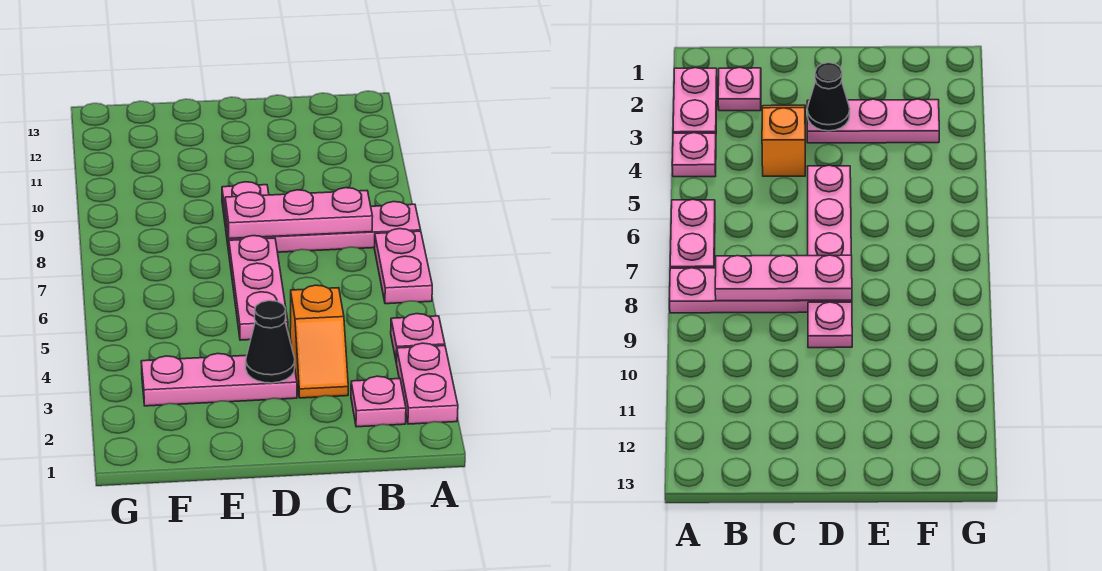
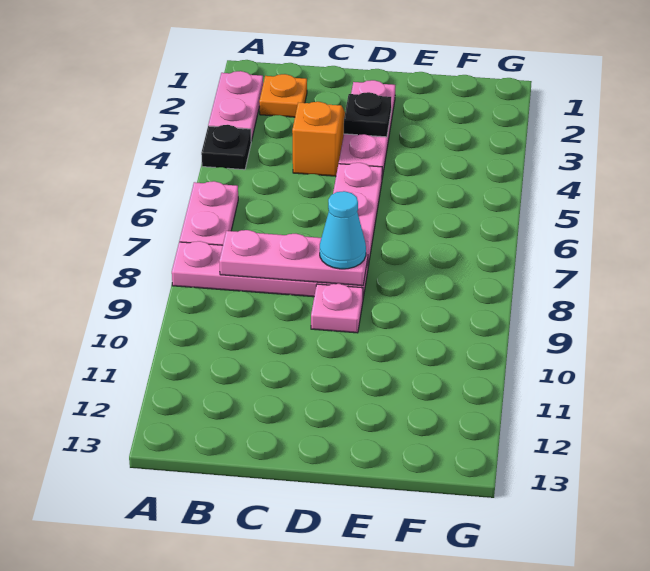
pink 1x1 plate [391,314,445,362] -> black 1x1 plate [201,125,251,170]
pink 1x1 plate [351,376,406,427] -> orange 1x1 plate [259,74,307,117]
pink 1x3 plate [141,353,297,406] -> pink 1x3 plate turned to [339,80,395,178]
black 1x1 cone [246,301,295,383] -> black 1x1 plate [344,92,391,137]
none -> cyan 1x1 cone [320,191,366,269]

